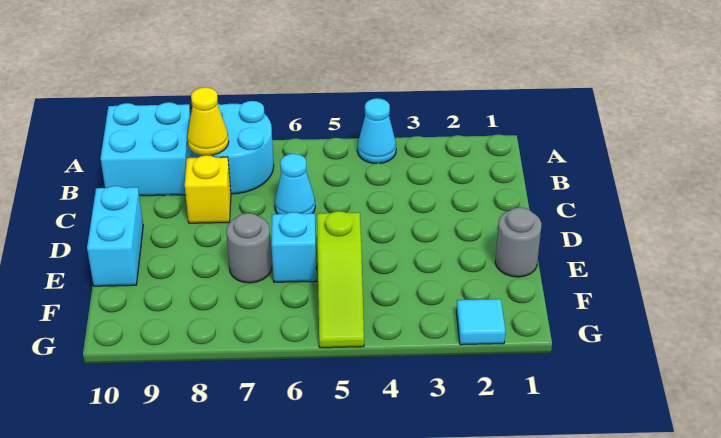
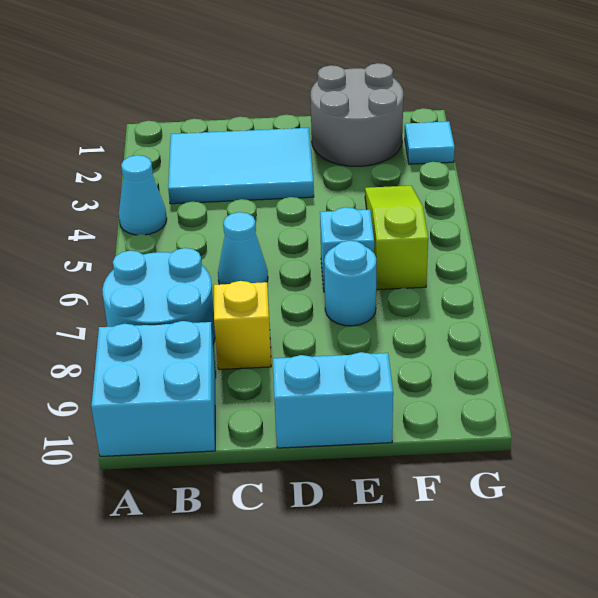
none -> cyan 2x3 tile [168,128,314,204]
yellow 1x1 cone [187,87,229,156] -> none
grey 1x1 round brick [495,207,542,277] -> grey 2x2 round brick [310,63,403,166]
lime 1x3 slope [317,211,364,348] -> lime 1x3 slope turned to [365,186,428,290]
grey 1x1 round brick [226,213,272,283] -> cyan 1x1 round brick [324,241,376,326]

